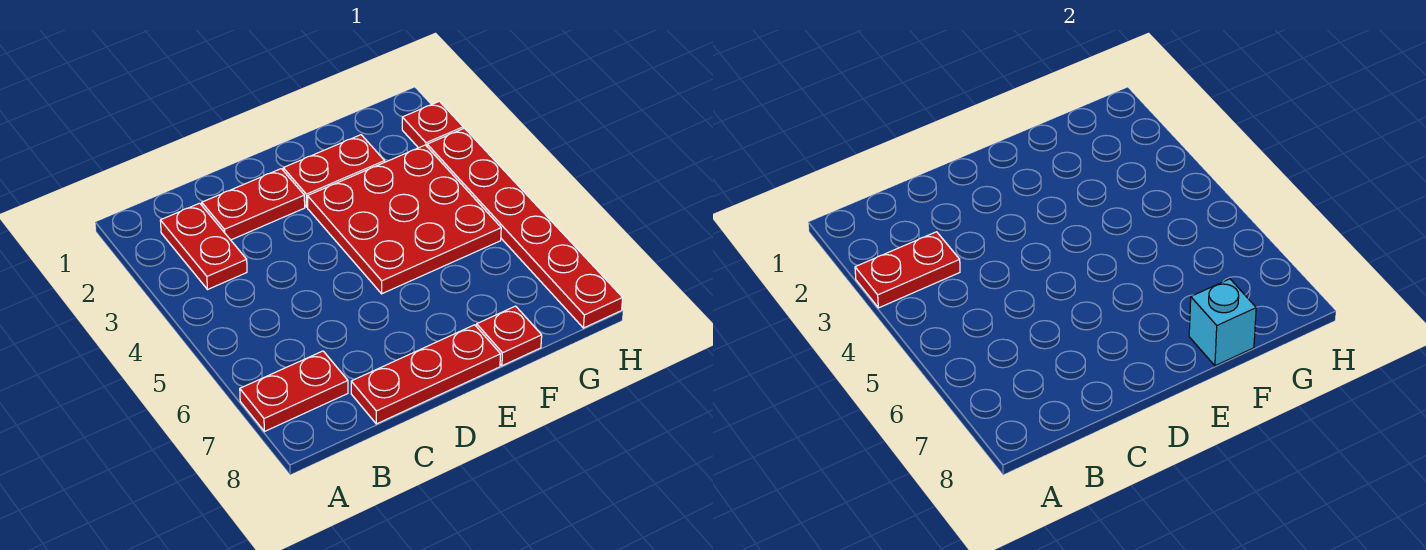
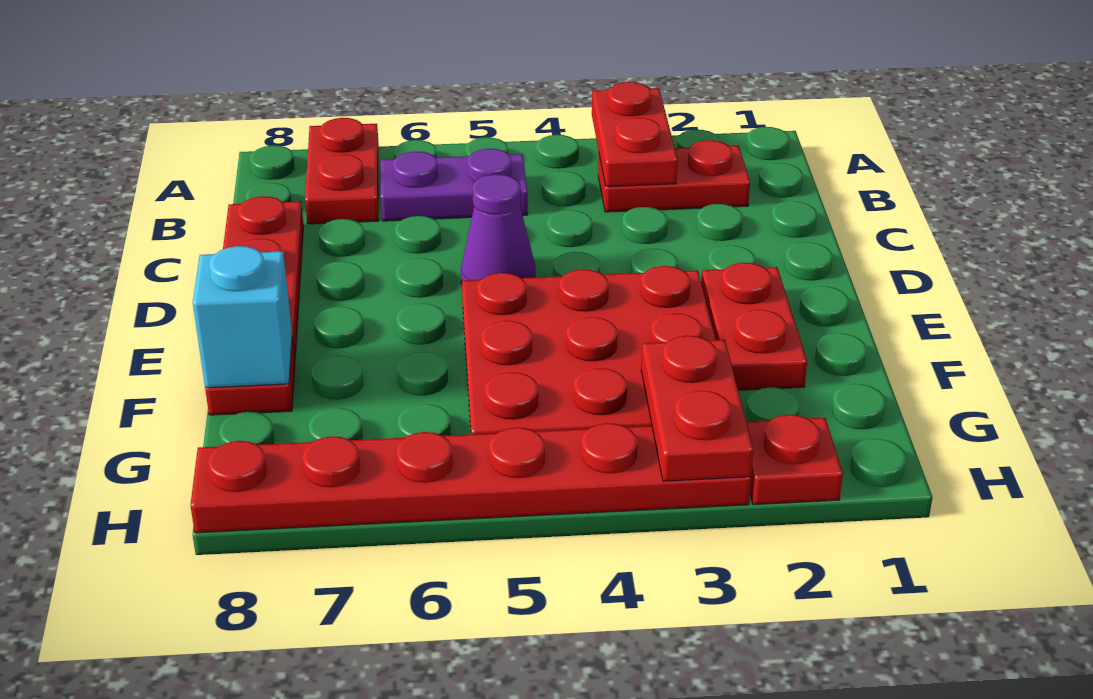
none -> purple 1x2 plate [381,149,528,221]
red 1x2 plate [202,169,305,240] -> red 1x2 plate moved to [641,336,754,481]
none -> purple 1x1 cone [461,174,536,283]

